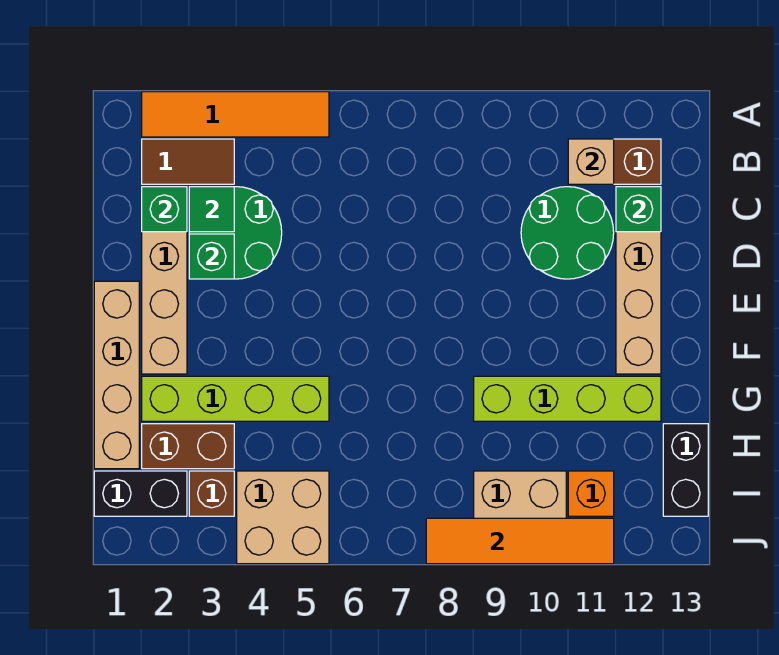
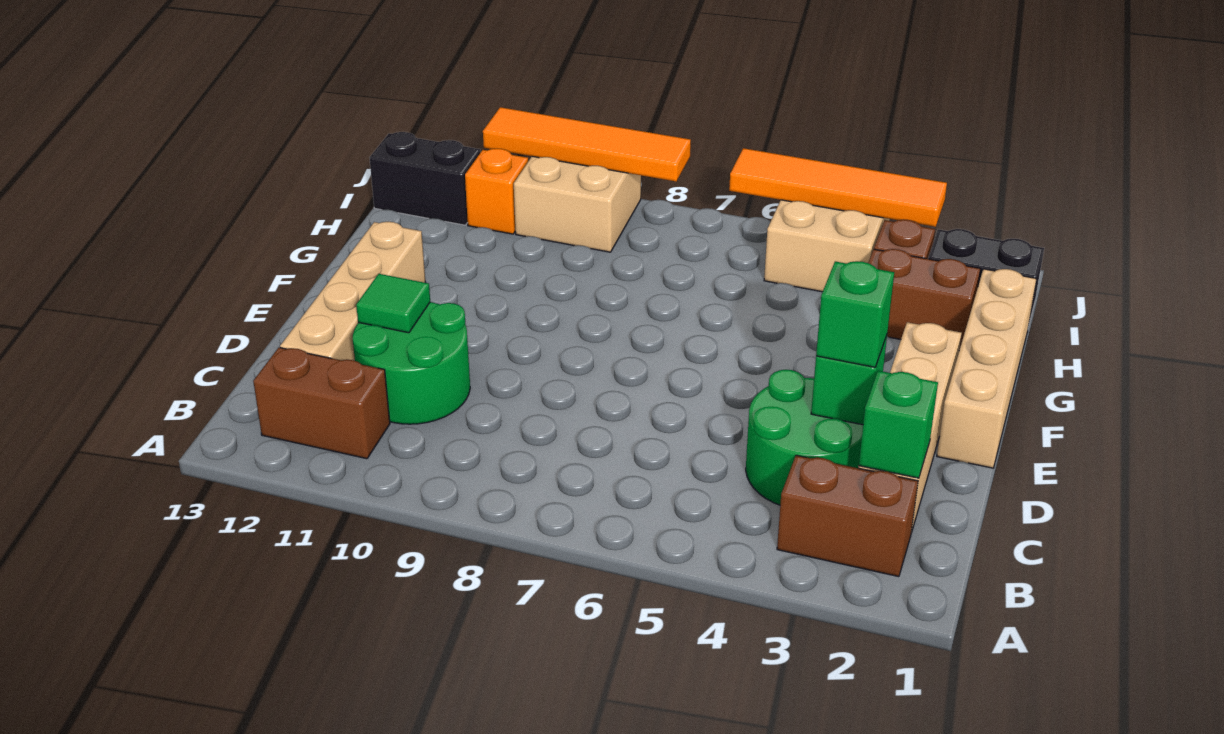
orange 1x4 tile [142,92,329,137] -> orange 1x4 tile moved to [729,148,947,227]
brown 1x2 tile [142,139,234,184] -> brown 1x2 brick [777,455,918,577]
tan 1x1 brick [568,139,614,184] -> none
green 1x1 tile [189,187,234,232] -> green 1x1 tile moved to [356,274,430,333]
green 1x1 brick [616,187,661,232] -> green 1x1 brick moved to [816,261,894,367]
lime 1x4 brick [142,376,329,421] -> none
lime 1x4 brick [474,376,661,421] -> none
black 1x2 brick [663,424,708,516] -> black 1x2 brick turned to [369,132,481,225]

